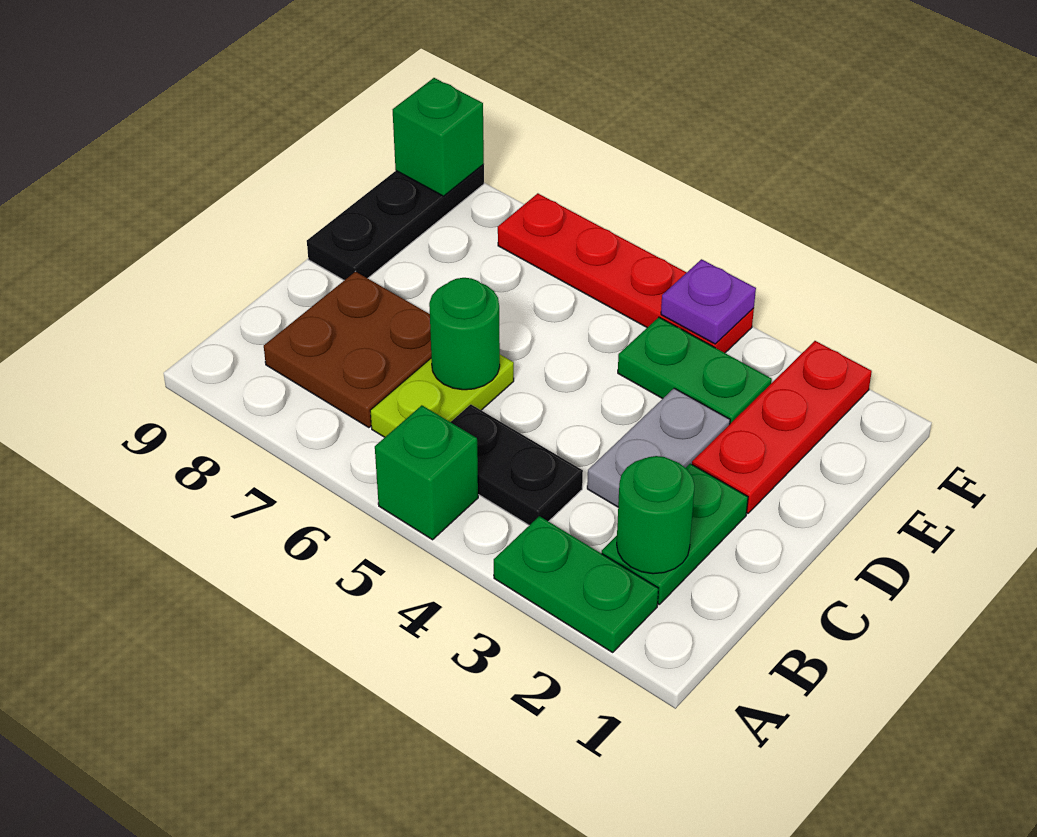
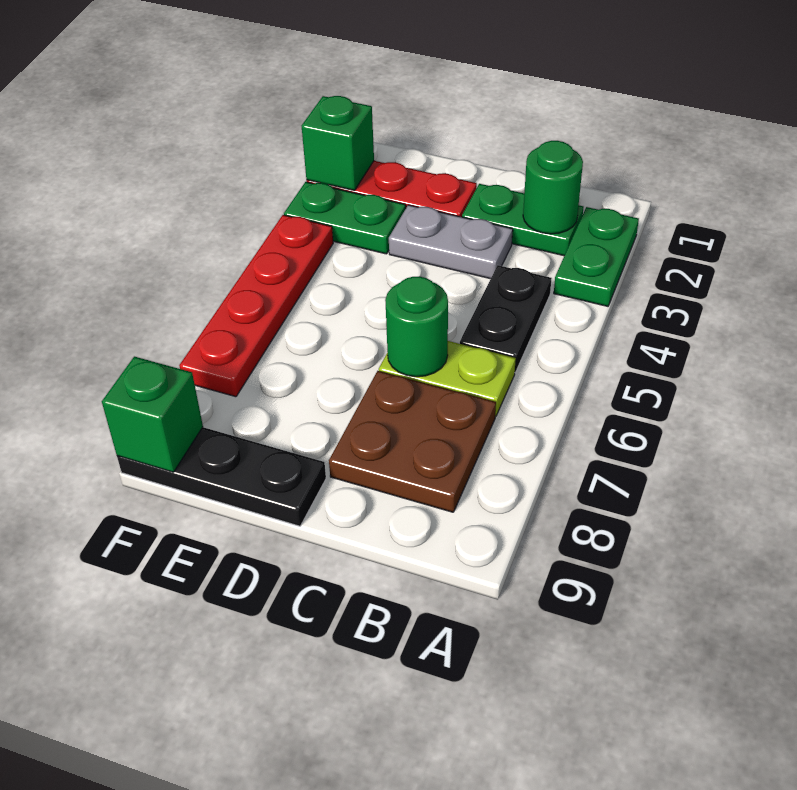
green 1x1 brick [375,405,478,540] -> green 1x1 brick moved to [302,96,374,190]
green 1x2 plate [618,317,772,424] -> green 1x2 plate turned to [284,182,406,254]
purple 1x1 plate [661,259,756,344] -> none

